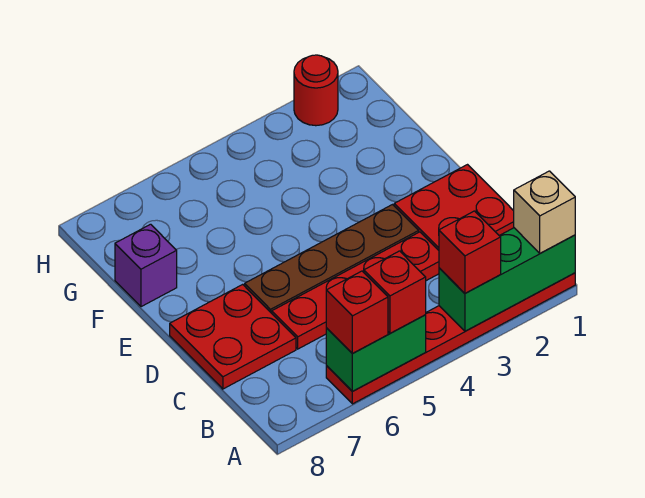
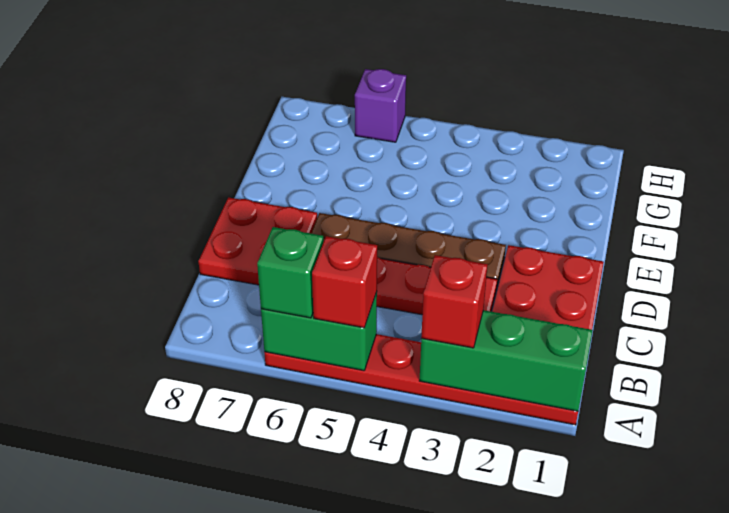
tan 1x1 brick [514,171,575,253] -> none
red 1x1 brick [326,271,388,354] -> green 1x1 brick [257,227,324,318]
purple 1x1 brick [115,224,177,307] -> purple 1x1 brick moved to [355,69,406,142]
red 1x1 round brick [294,55,338,126] -> none

